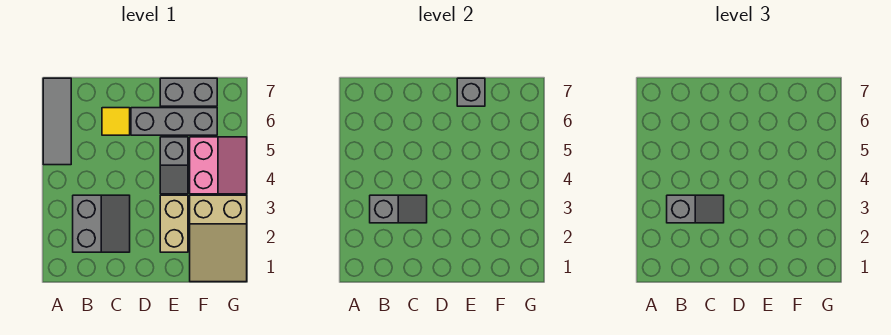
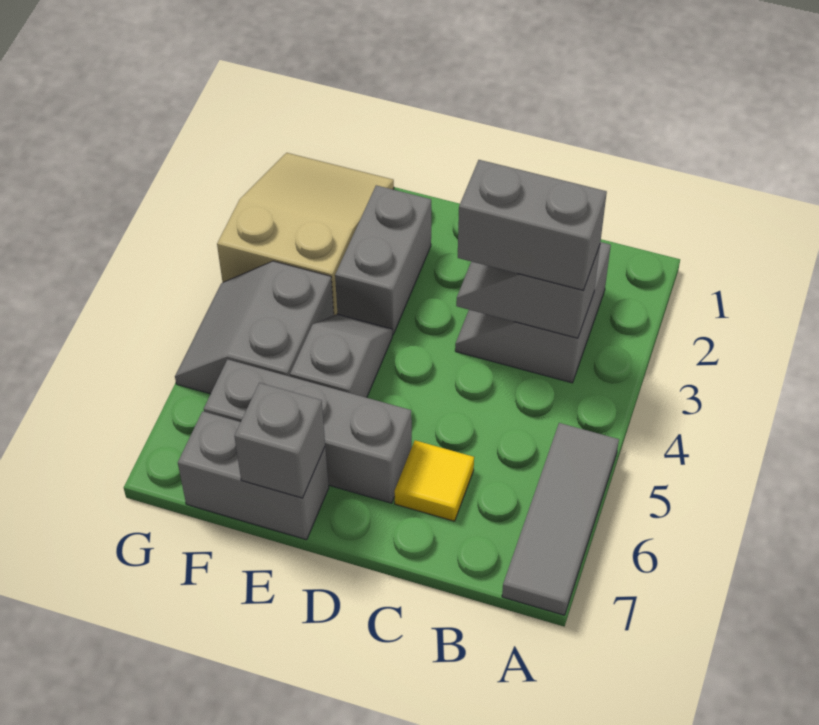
grey 1x2 slope [667,195,724,223] -> grey 1x2 brick [458,160,607,291]
tan 1x2 brick [160,195,188,252] -> grey 1x2 brick [335,185,431,335]
pink 2x2 slope [190,137,247,194] -> grey 2x2 slope [175,261,334,394]

